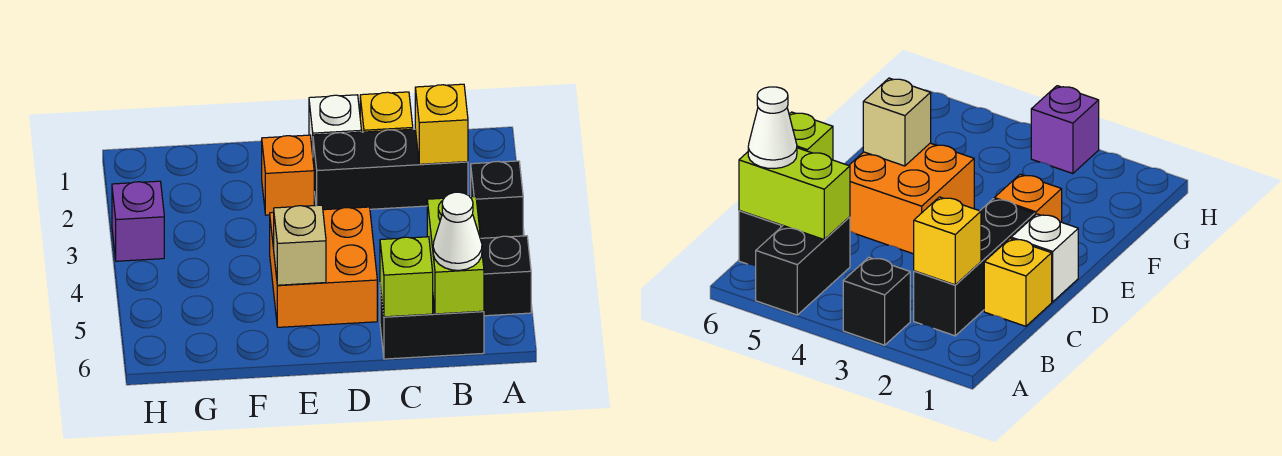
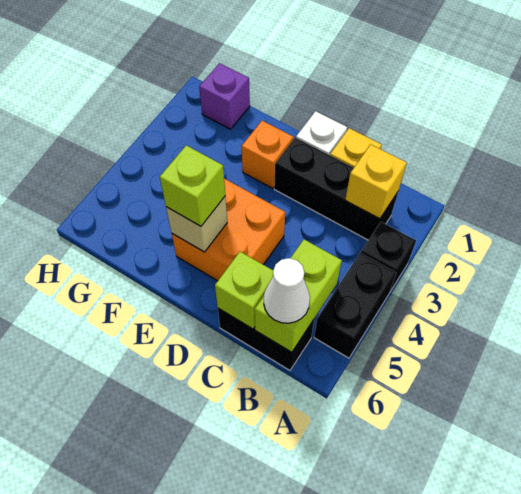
black 1x2 brick [481,236,531,316] -> black 1x2 brick turned to [314,253,396,358]
none -> lime 1x1 brick [160,145,225,226]
purple 1x1 brick [112,181,164,261] -> purple 1x1 brick moved to [199,63,250,129]

